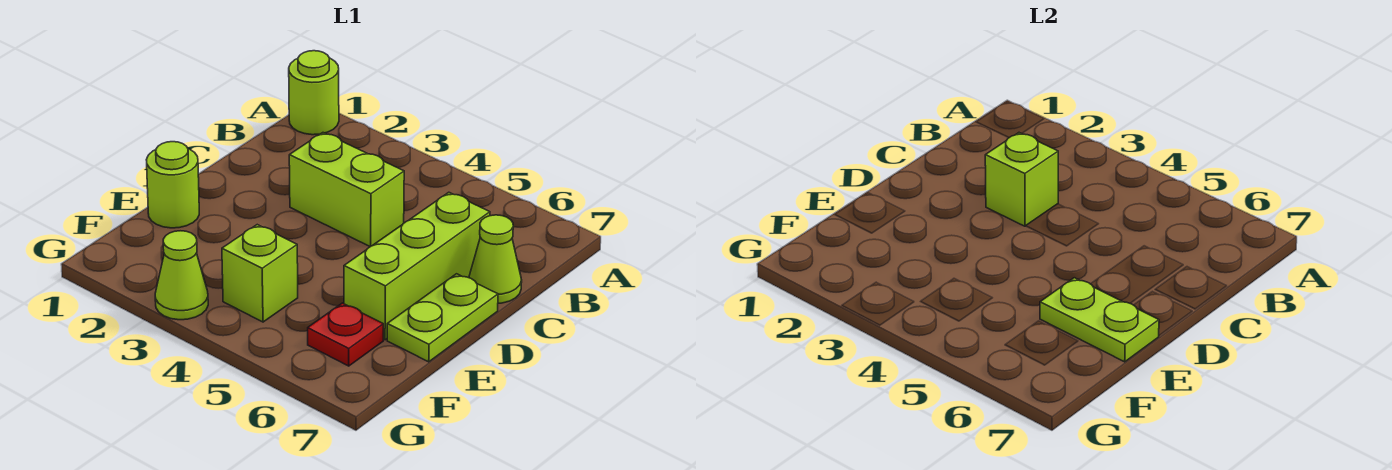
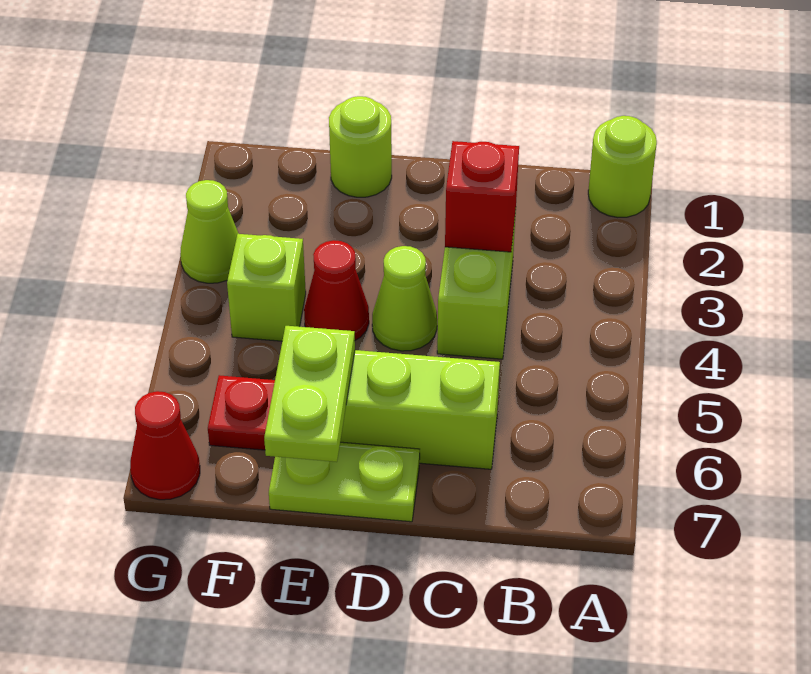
lime 1x1 brick [985,133,1058,226] -> red 1x1 brick [445,141,519,252]
lime 1x1 cone [469,215,522,303] -> lime 1x1 cone moved to [372,246,437,351]
none -> red 1x1 cone [304,240,369,340]
none -> red 1x1 cone [130,391,200,500]

